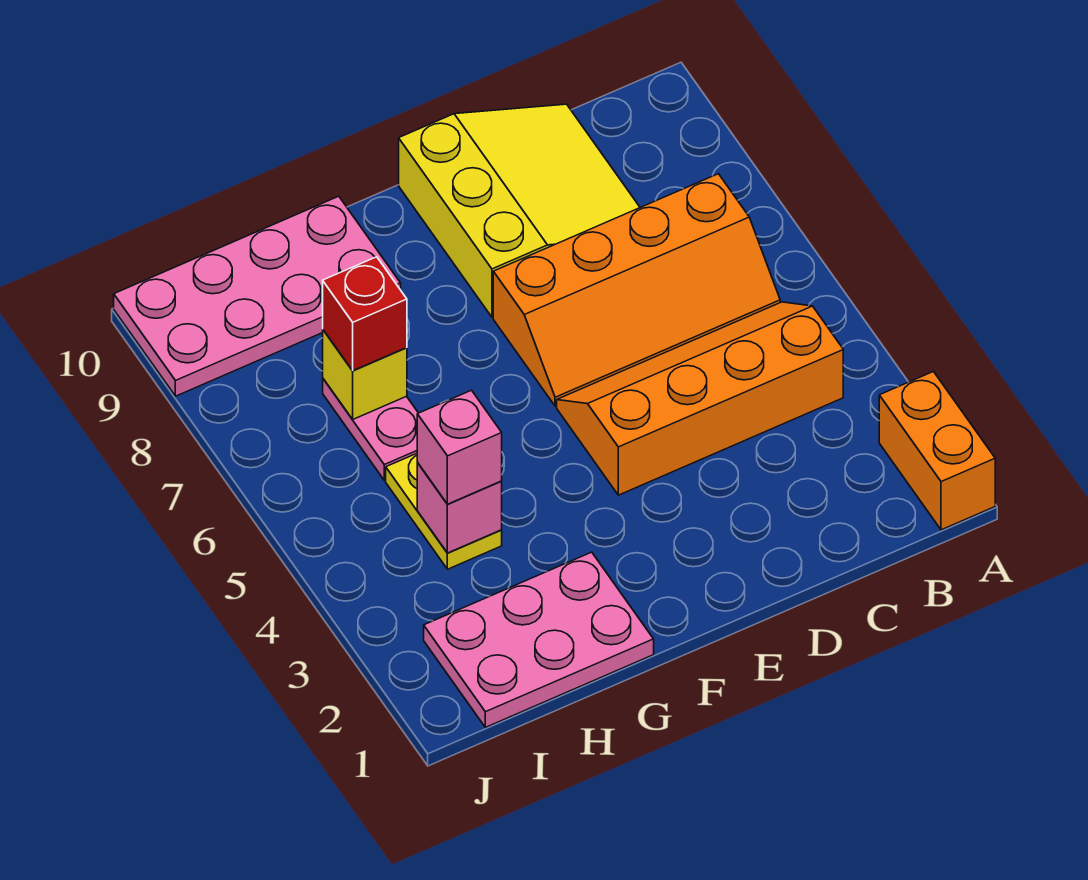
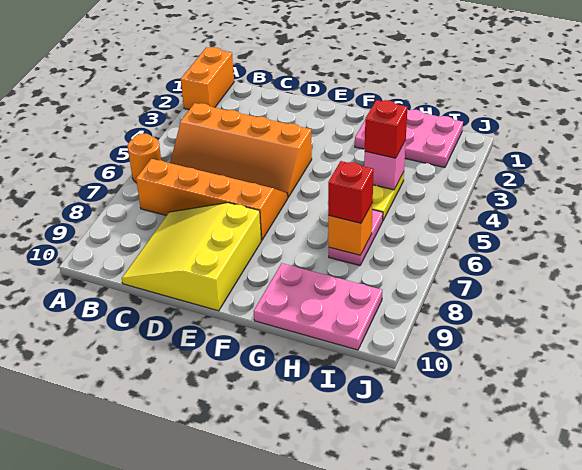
none -> orange 1x1 round brick [128,134,161,183]
pink 2x4 plate [114,196,401,396] -> pink 2x3 plate [254,263,382,350]
pink 1x1 brick [417,390,502,504] -> red 1x1 brick [365,100,408,158]
yellow 1x1 brick [323,330,407,419] -> orange 1x1 brick [328,203,373,255]

